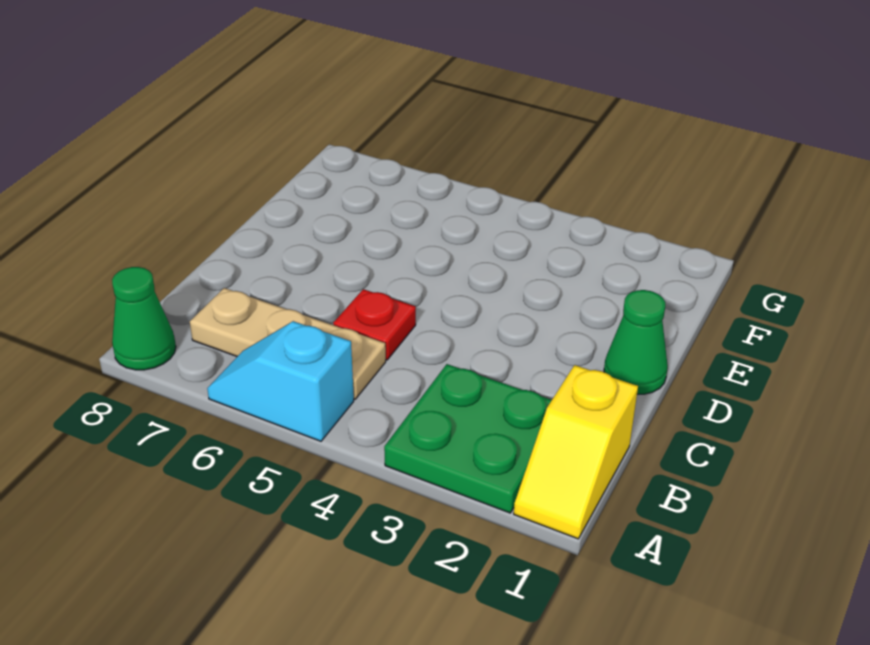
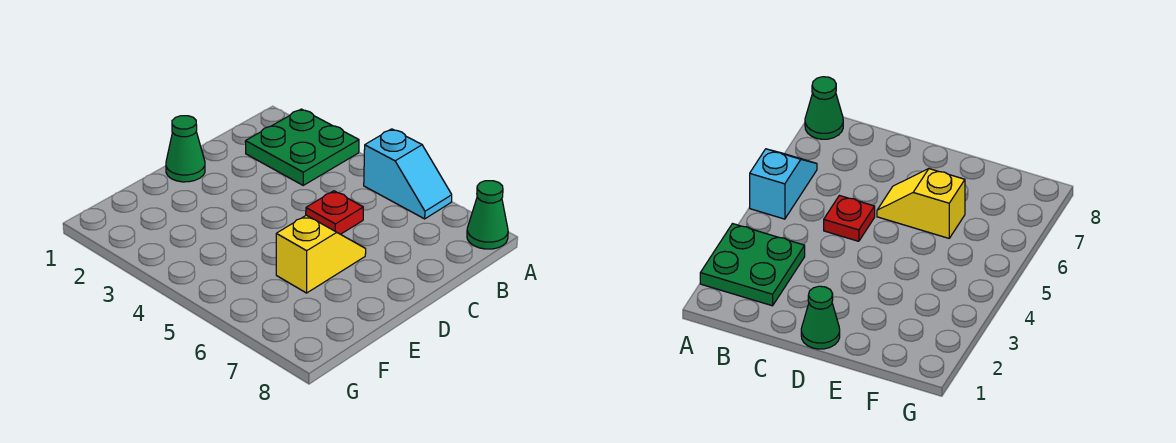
yellow 1x2 slope [514,365,638,539] -> yellow 1x2 slope moved to [276,215,366,293]
tan 1x3 plate [190,288,386,399] -> none

